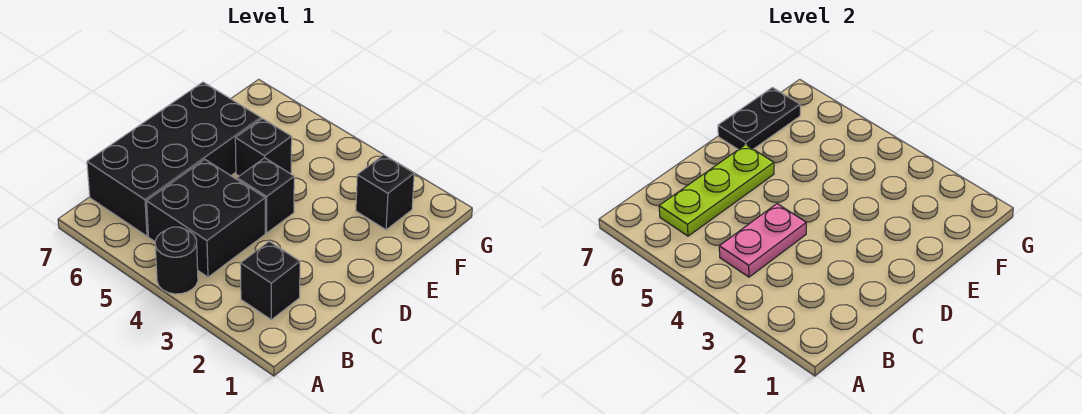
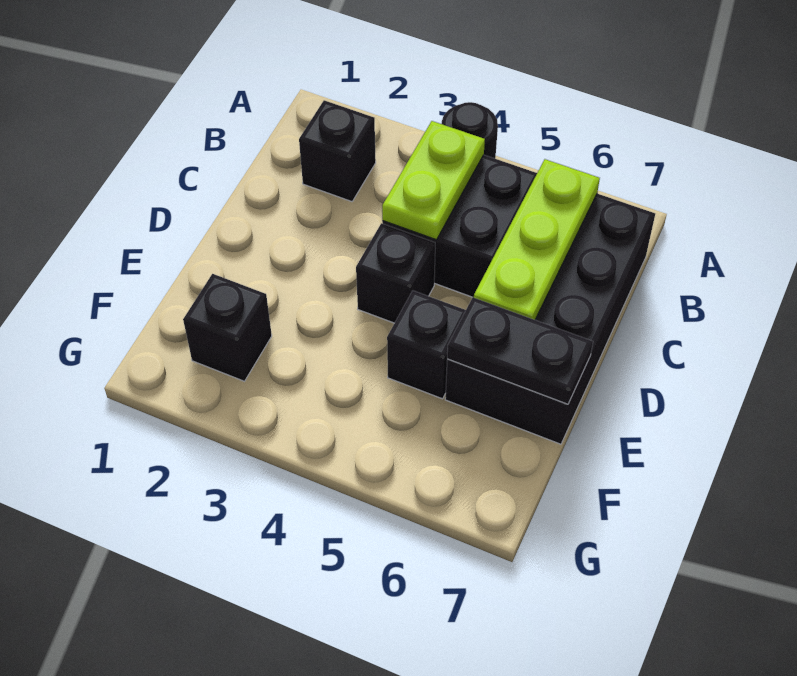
pink 1x2 plate [719,204,806,277] -> lime 1x2 plate [382,121,485,240]
black 1x2 plate [718,88,800,150] -> black 1x2 plate turned to [447,297,593,404]

